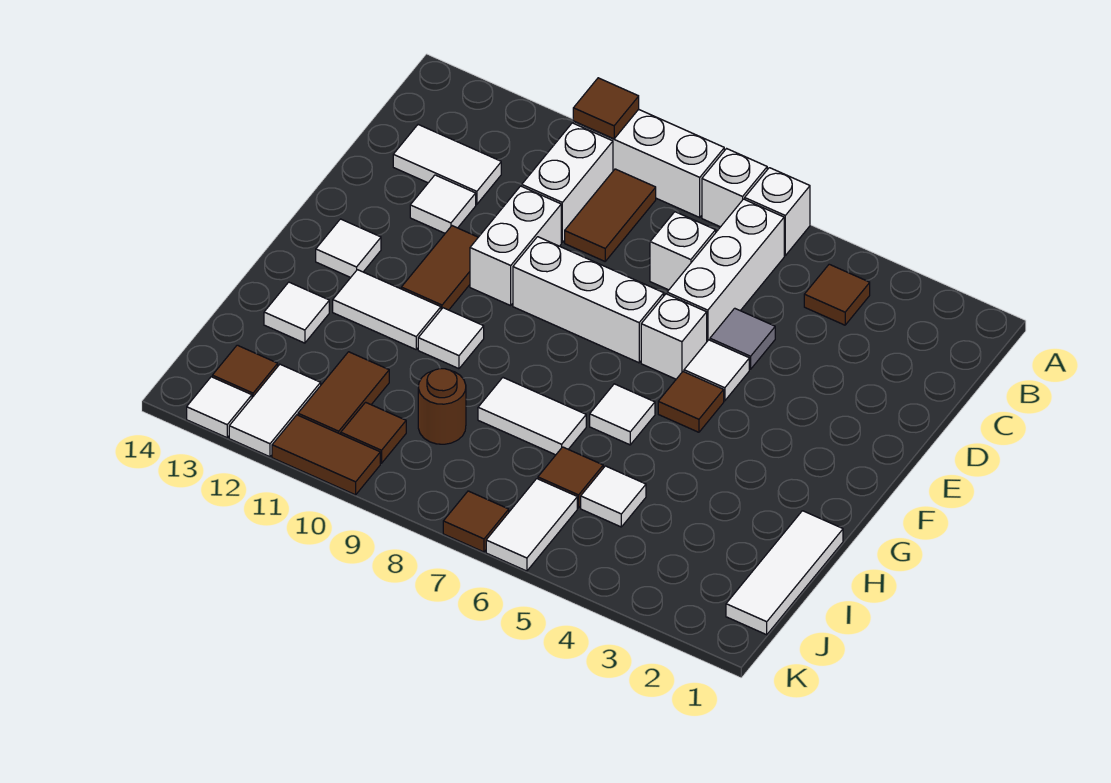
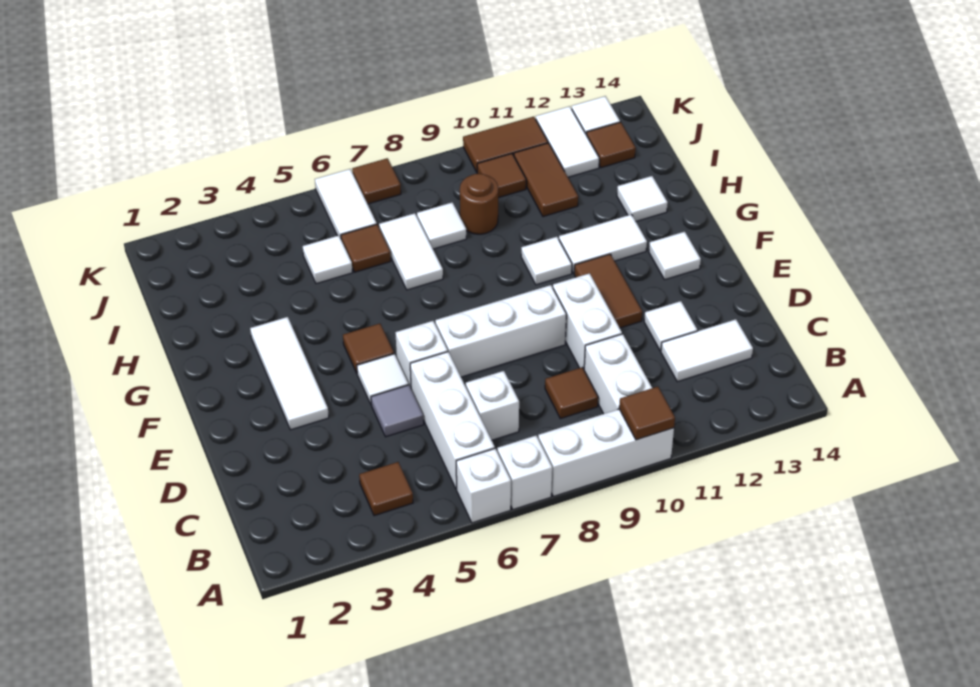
brown 1x2 tile [565,169,656,261] -> brown 1x1 tile [545,367,598,419]
white 1x1 tile [590,384,655,445] -> white 1x1 tile moved to [417,202,466,249]
white 1x3 tile [726,511,843,635] -> white 1x3 tile moved to [250,317,329,430]
white 1x2 tile [478,378,586,455] -> white 1x2 tile turned to [379,213,443,290]

